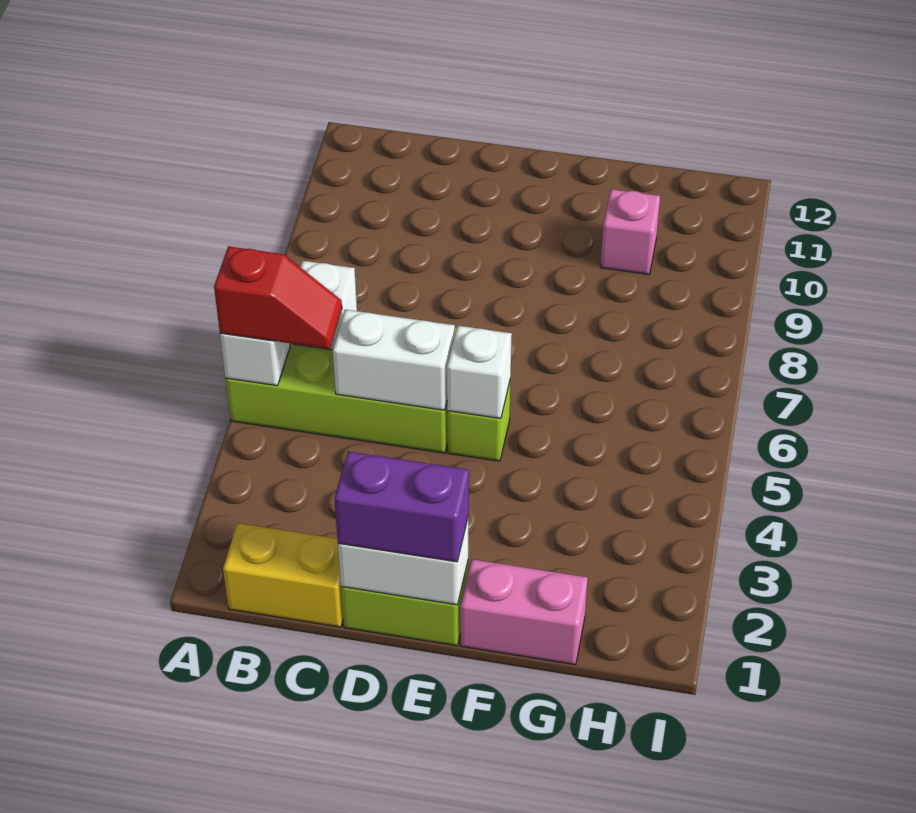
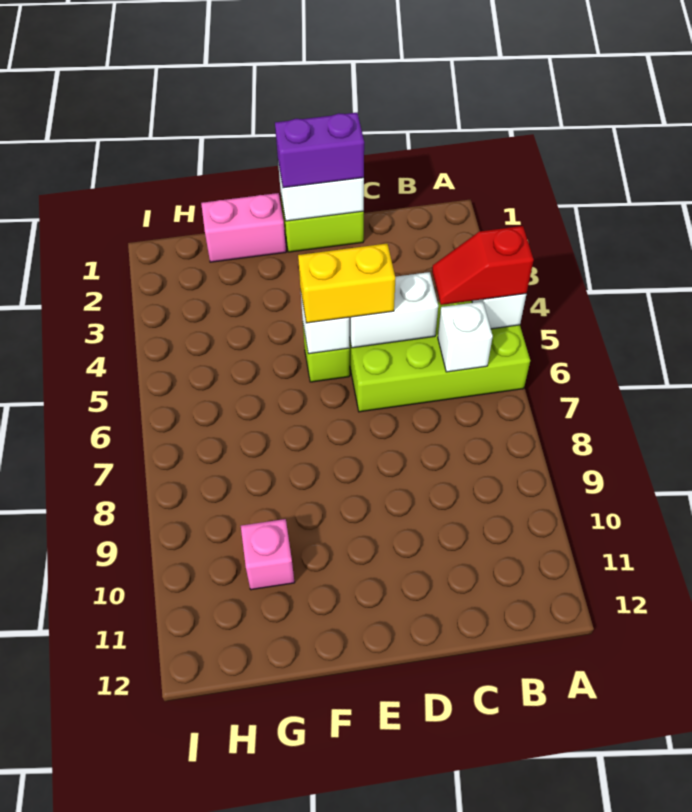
yellow 1x2 brick [223,523,343,627] -> yellow 1x2 brick moved to [298,244,395,323]

